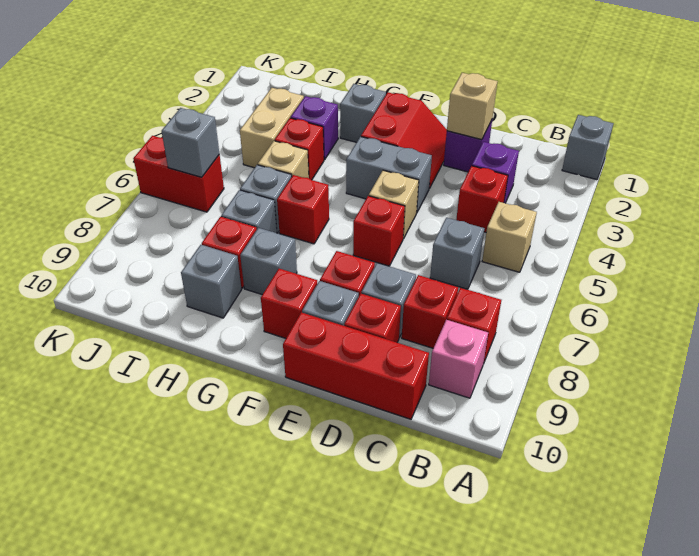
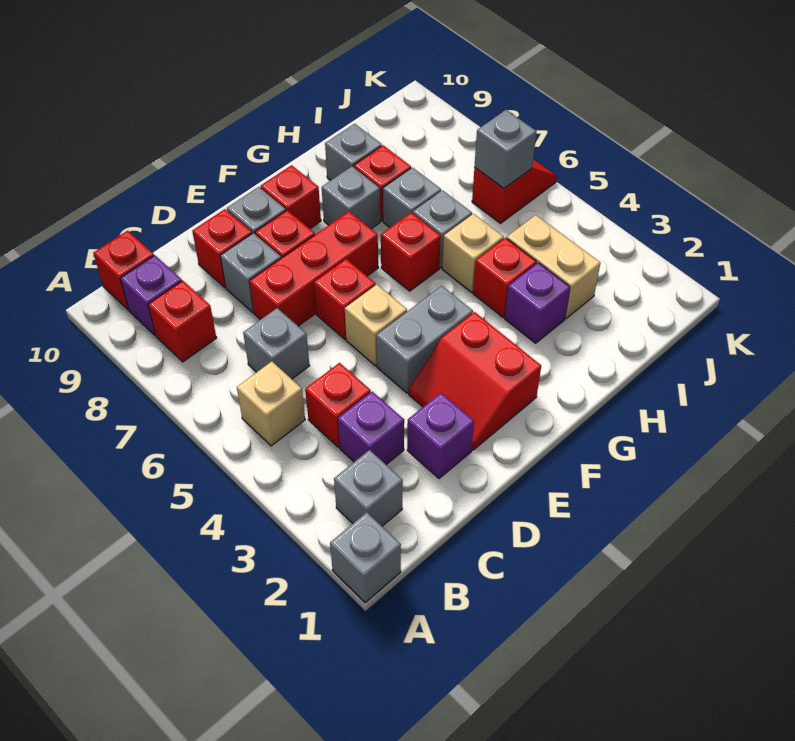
pink 1x1 brick [429,320,488,398] -> purple 1x1 brick [120,255,182,335]
red 1x1 brick [402,275,458,348] -> red 1x1 brick moved to [93,231,154,310]
red 1x3 brick [283,312,429,419] -> red 1x3 brick moved to [249,212,378,326]
tan 1x1 brick [447,73,497,140] -> none
grey 1x1 brick [340,84,386,142] -> grey 1x1 brick moved to [334,450,403,526]
red 1x2 brick [133,136,224,212] -> red 1x2 slope [472,159,557,223]

